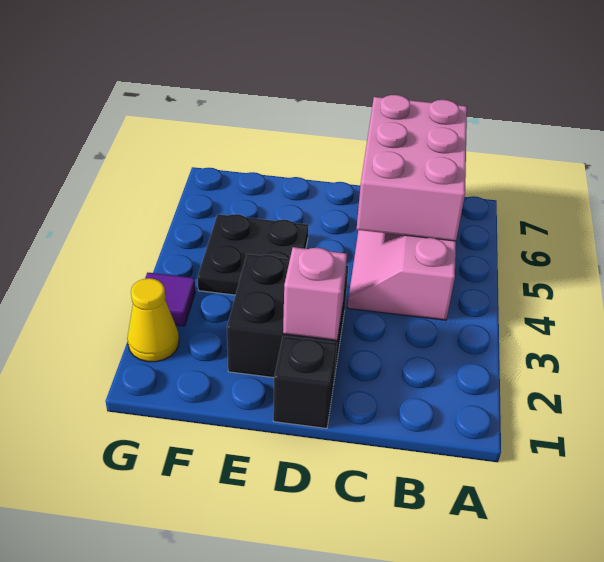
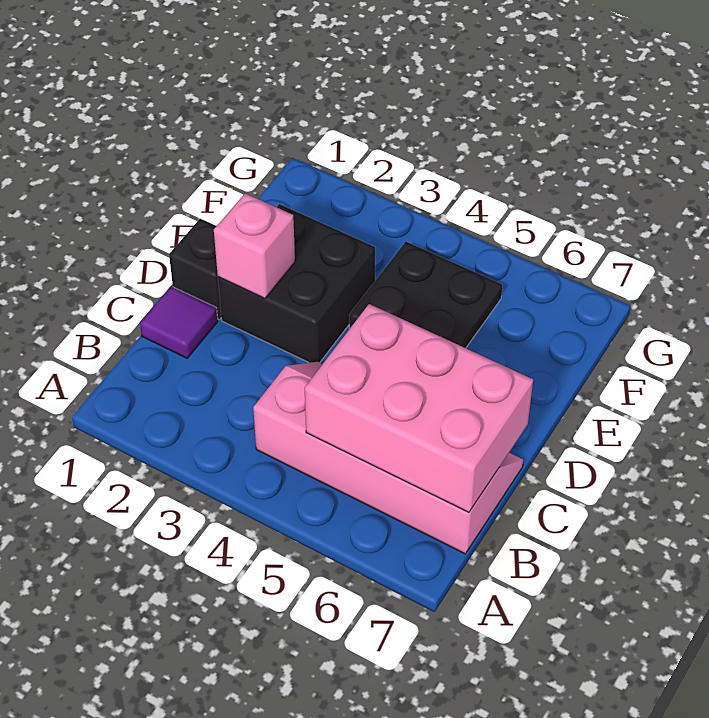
yellow 1x1 cone [127,278,179,362] -> none
purple 1x1 tile [145,273,195,326] -> purple 1x1 tile moved to [140,286,218,358]

